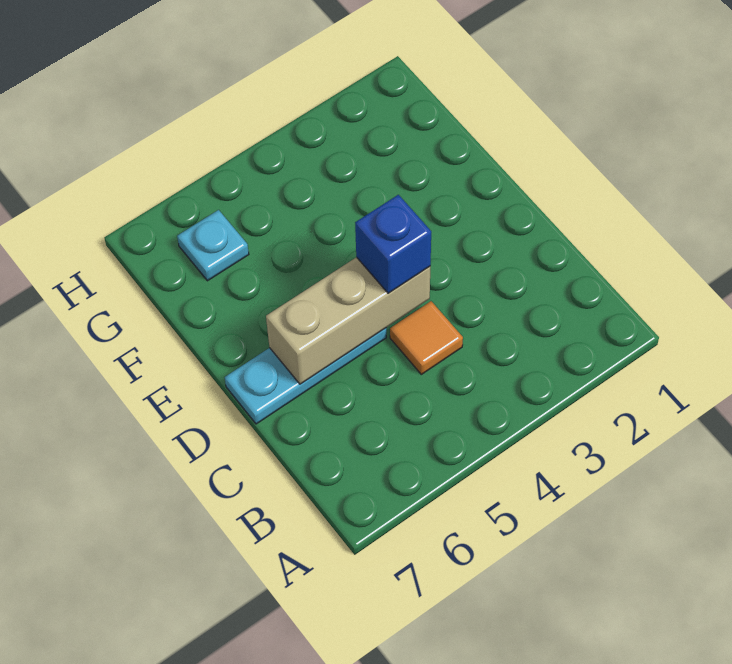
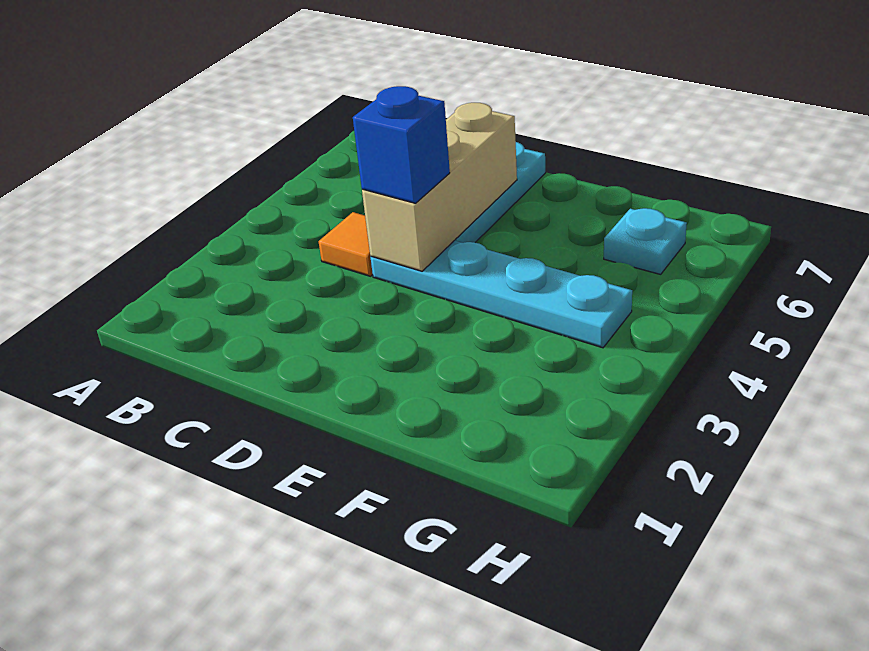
none -> cyan 1x4 plate [371,241,632,348]

